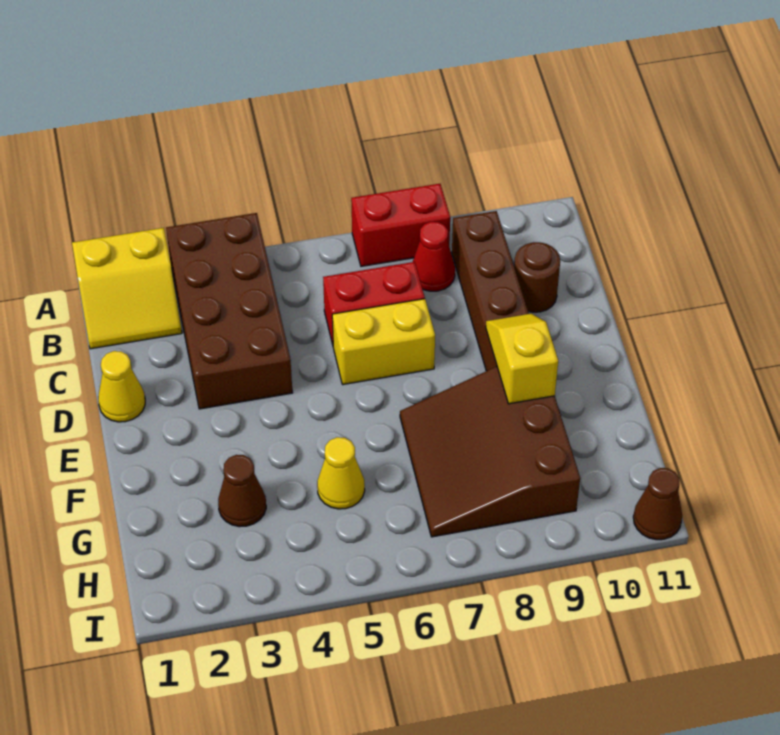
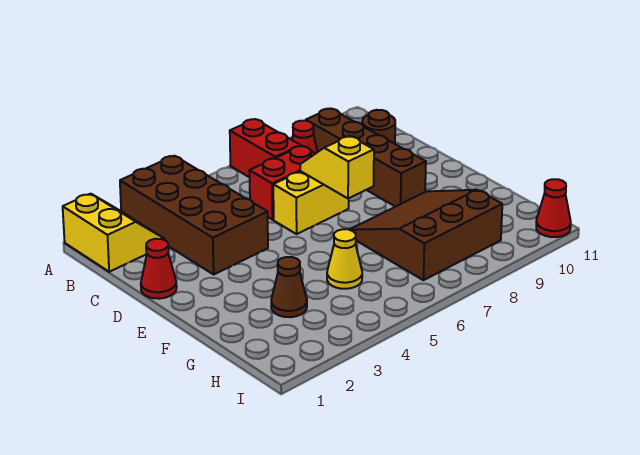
yellow 2x2 slope [72,228,182,349] -> yellow 2x2 slope turned to [63,194,165,272]
red 1x2 brick [351,184,450,266] -> red 1x2 brick turned to [230,119,301,177]
yellow 1x1 cone [98,351,145,422] -> red 1x1 cone [141,239,177,299]
yellow 1x2 slope [486,314,558,404] -> yellow 1x2 slope moved to [300,136,374,199]
brown 3x3 slope [400,367,580,537] -> brown 3x3 slope turned to [350,190,502,280]
brown 1x1 cone [633,468,682,540] -> red 1x1 cone [536,179,571,237]

